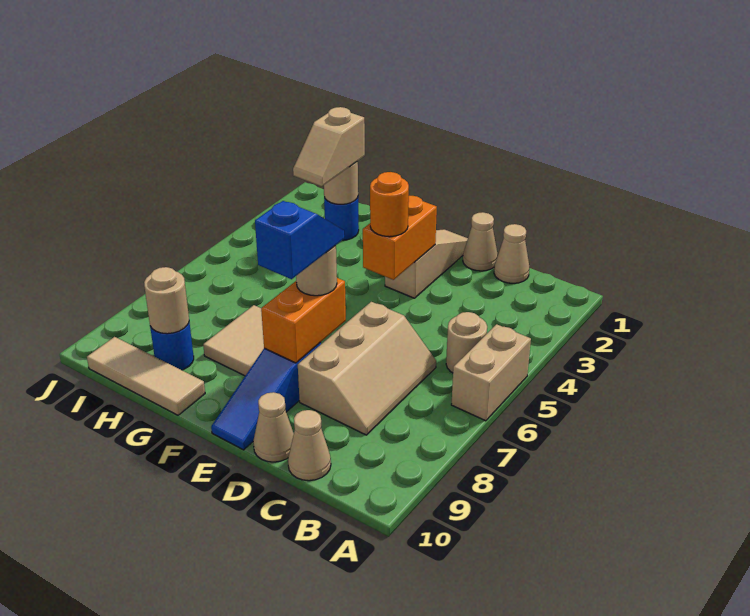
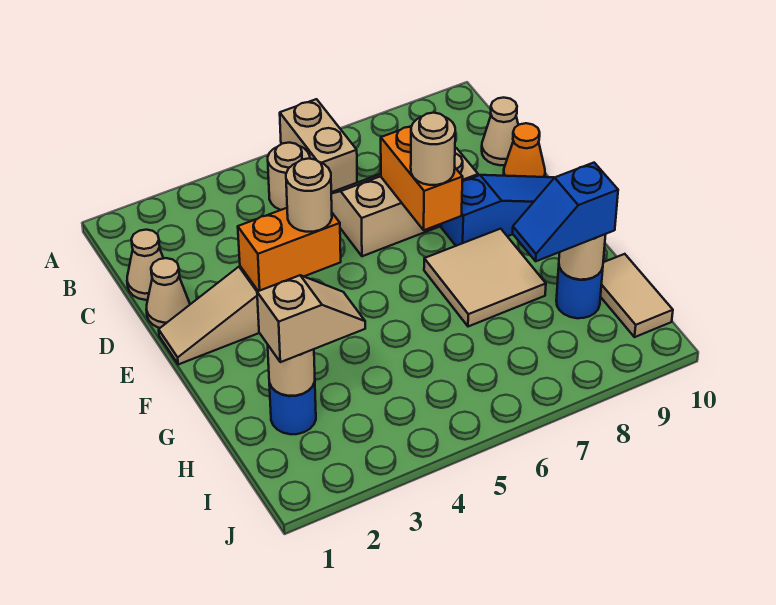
tan 1x2 brick [451,324,531,421] -> tan 1x2 brick turned to [280,99,357,192]
tan 1x1 cone [253,392,294,462] -> orange 1x1 cone [503,123,545,177]
orange 1x1 round brick [370,172,409,237] -> tan 1x1 round brick [286,158,332,232]
orange 1x2 brick [261,278,346,363] -> orange 1x2 brick turned to [381,126,463,230]
blue 1x2 slope [255,201,344,279] -> blue 1x2 slope moved to [513,163,618,261]
tan 1x3 tile [87,337,205,415] -> tan 1x2 tile [600,254,673,337]

